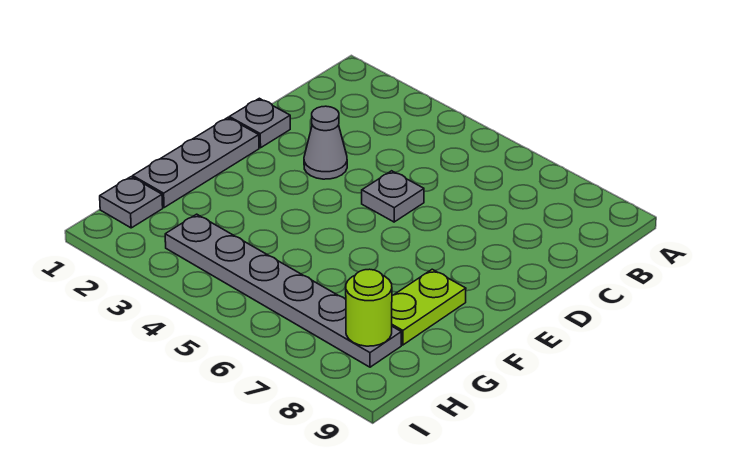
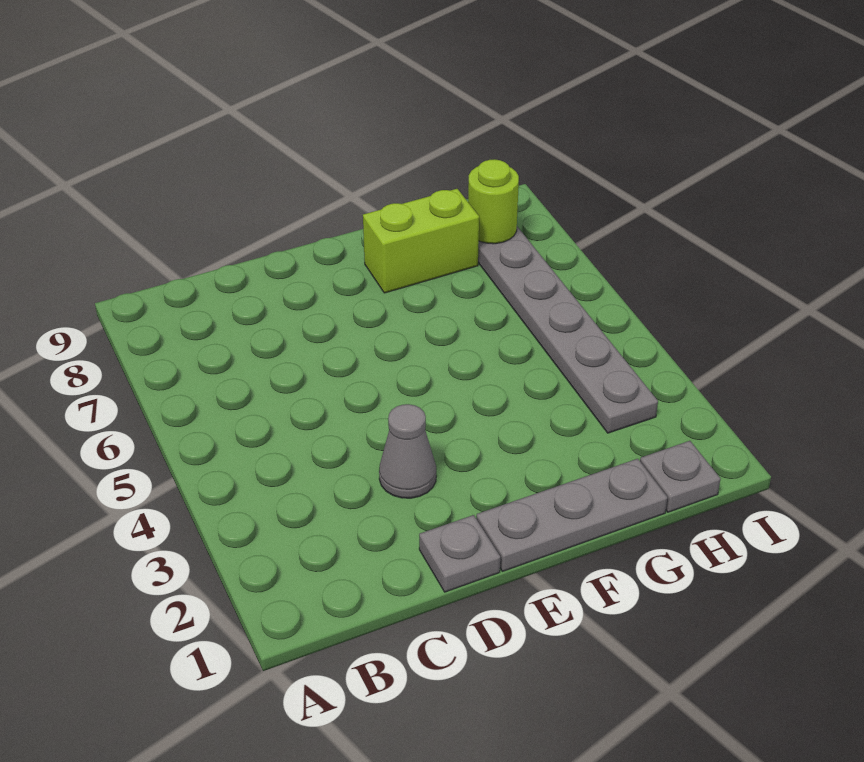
grey 1x1 plate [362,171,424,222] -> none
lime 1x2 plate [392,269,466,345] -> lime 1x2 brick [363,189,479,293]

